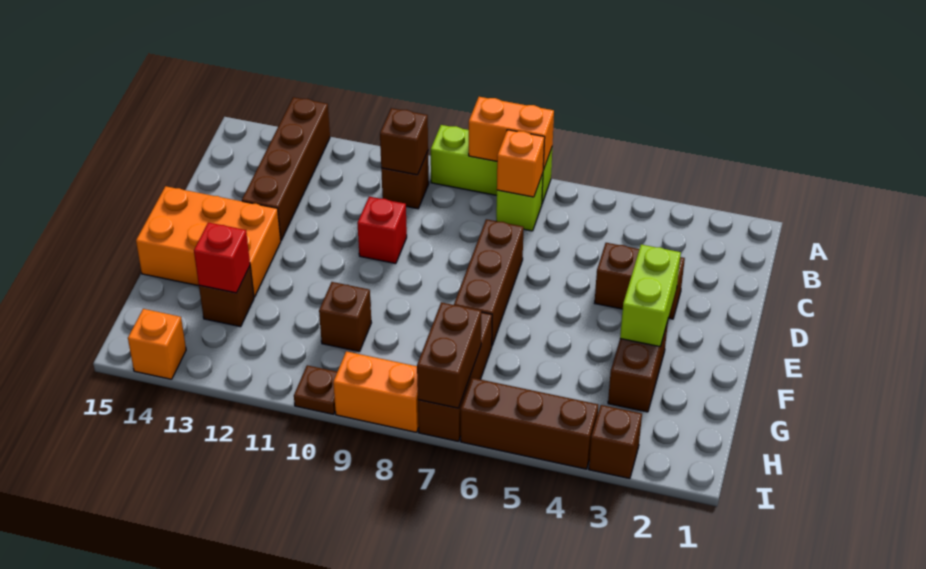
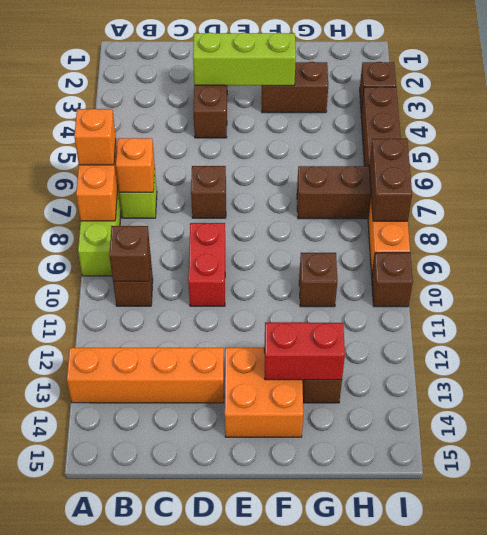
brown 1x4 brick [242,97,330,240] -> orange 1x4 brick [67,348,224,403]
brown 1x3 brick [454,219,524,345] -> brown 1x1 brick [191,166,226,218]
red 1x1 brick [357,197,407,264] -> red 1x2 brick [188,223,225,306]
lime 1x2 brick [620,245,681,347] -> lime 1x3 brick [193,33,296,86]
orange 2x3 brick [136,186,281,297] -> orange 2x2 brick [225,348,303,437]
red 1x1 brick [194,222,250,293] -> red 1x2 brick [264,322,345,380]
brown 1x2 brick [417,302,482,408] -> brown 1x2 brick turned to [369,139,412,221]
brown 1x1 plate [294,365,337,414] -> brown 1x1 brick [372,253,413,307]
orange 1x1 brick [128,309,186,379] -> orange 1x1 brick moved to [74,109,116,165]

